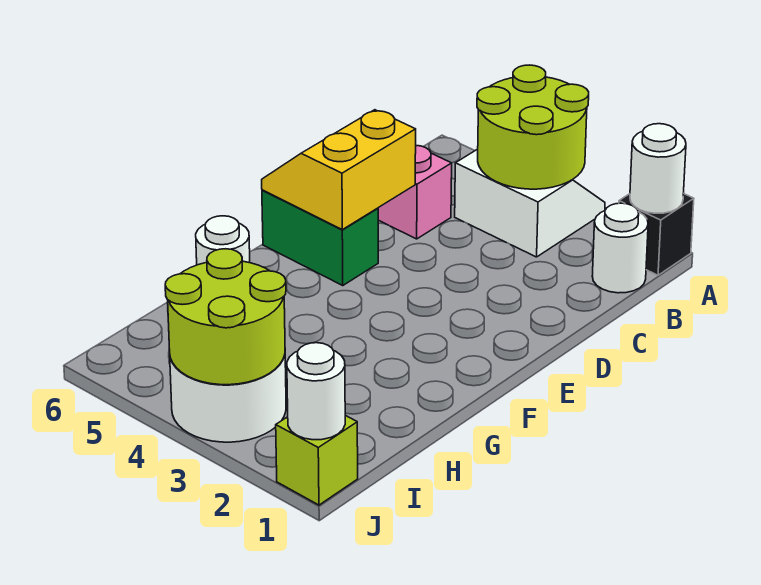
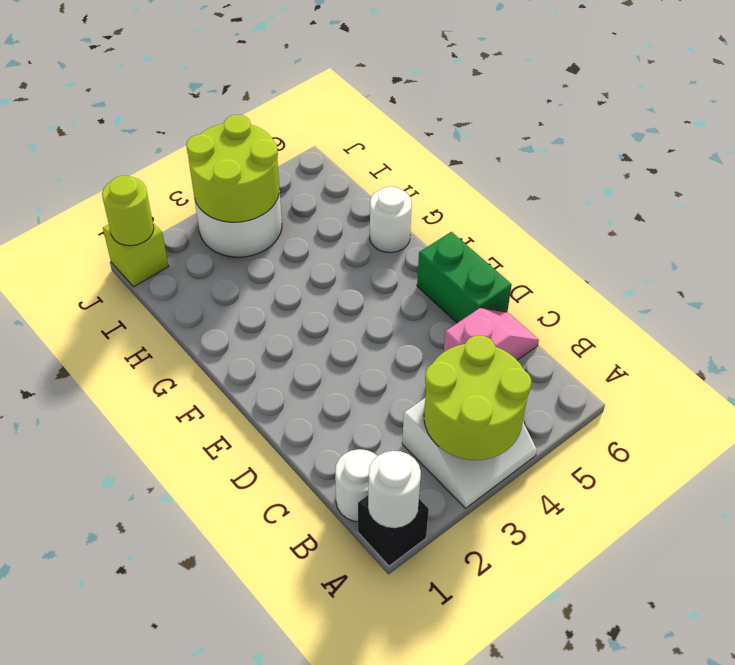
yellow 2x2 slope [262,110,416,230] -> none
green 1x2 brick [262,190,378,285] -> green 1x2 brick turned to [417,232,512,323]
white 1x1 round brick [287,343,345,440] -> lime 1x1 round brick [102,176,154,246]

